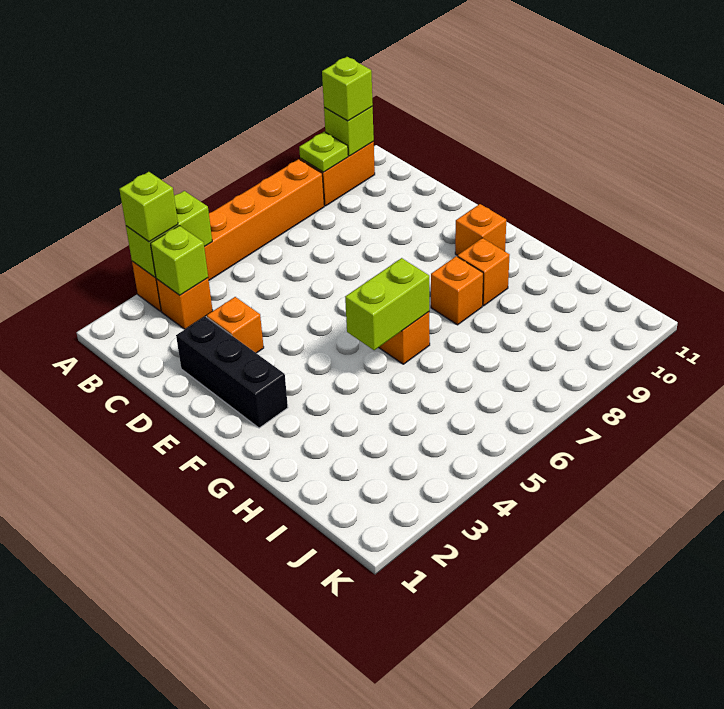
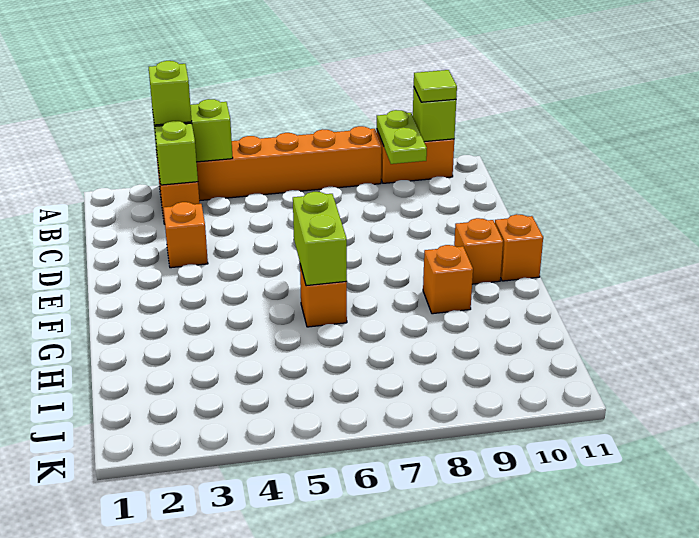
lime 1x1 plate [299,132,348,172] -> lime 1x2 plate [377,110,427,164]
lime 1x1 brick [322,57,373,121] -> lime 1x1 tile [414,70,457,102]
black 1x3 brick [176,316,288,428] -> none
lime 1x2 brick [345,258,429,350] -> lime 1x2 brick turned to [293,192,347,286]
orange 1x1 brick [431,256,483,325] -> orange 1x1 brick moved to [495,214,543,281]

